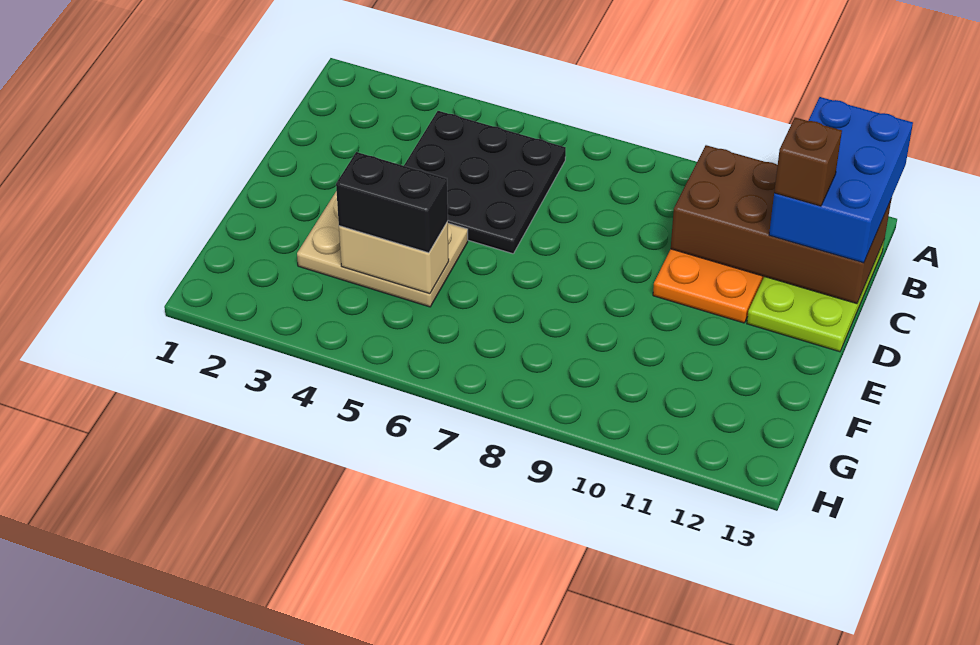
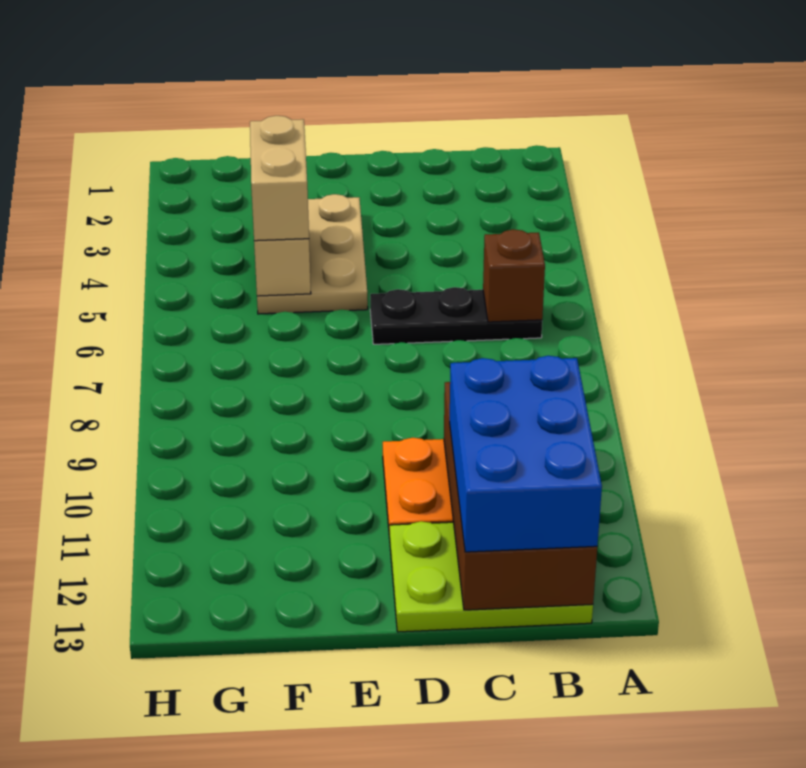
blue 2x3 brick [769,97,913,263] -> blue 2x3 brick turned to [450,356,602,552]
black 3x3 plate [404,111,566,254] -> black 1x3 plate [370,287,542,344]
brown 1x1 brick [774,118,842,206] -> brown 1x1 brick moved to [483,229,545,322]
black 1x2 brick [336,152,448,253] -> tan 1x2 brick [250,116,309,241]

